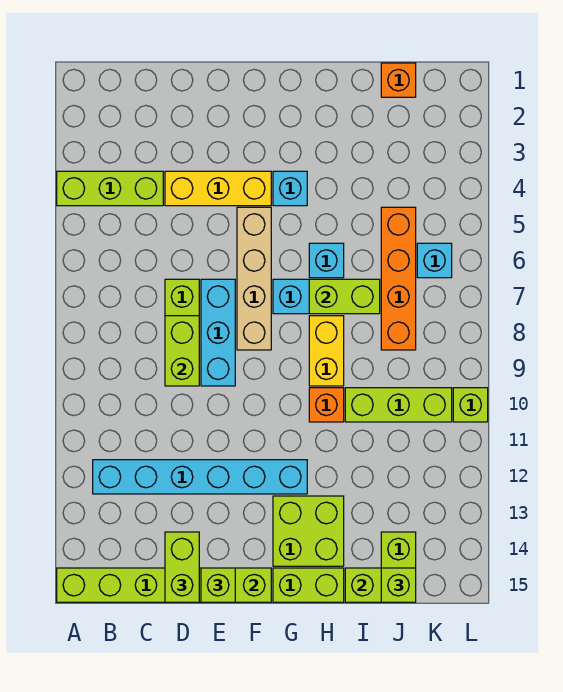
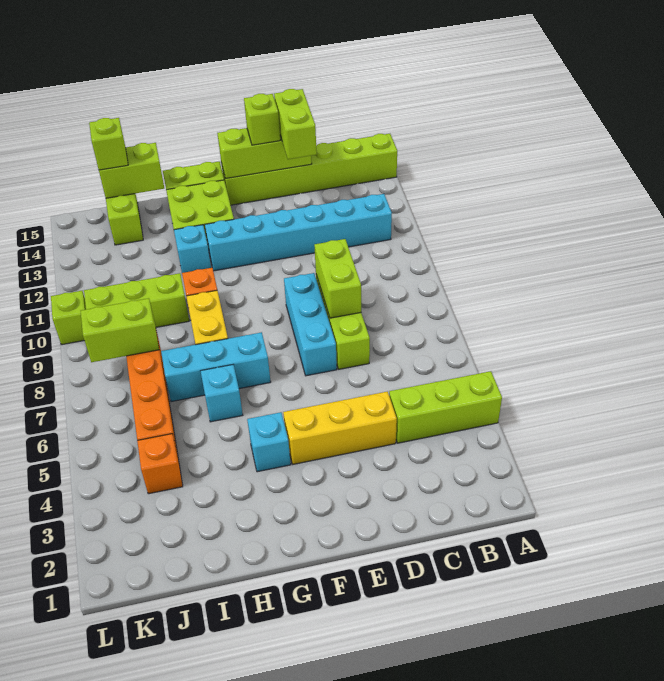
tan 1x4 brick [237,207,271,350] -> none
lime 1x2 brick [309,279,380,314] -> lime 1x2 brick moved to [81,298,159,362]
orange 1x1 brick [381,63,416,97] -> orange 1x1 brick moved to [137,434,183,494]
cyan 1x1 brick [417,243,452,278] -> cyan 1x1 brick moved to [174,225,211,273]

